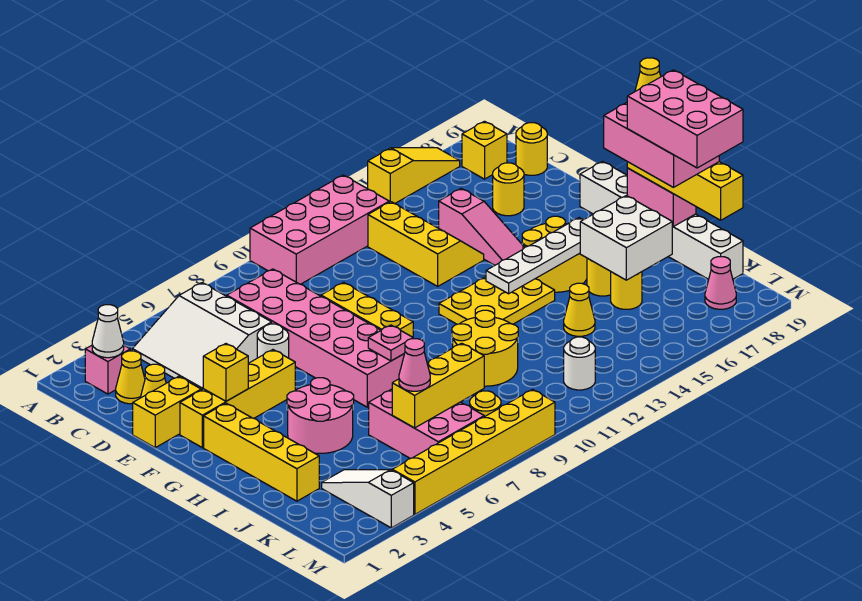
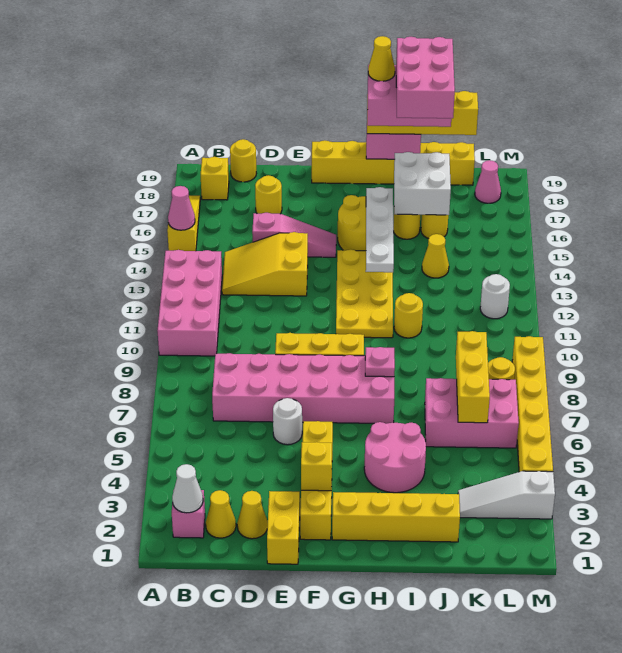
white 3x3 slope [132,283,272,390] -> none
yellow 2x3 slope [368,202,484,286] -> yellow 2x3 slope turned to [222,232,308,296]
white 1x6 brick [580,162,743,279] -> yellow 1x6 brick [312,140,475,185]
yellow 2x3 plate [439,277,555,324] -> yellow 2x4 plate [336,250,393,338]
yellow 2x2 round brick [452,310,518,386] -> yellow 1x1 round brick [394,293,423,338]
pink 2x3 brick [627,70,743,168] -> pink 2x3 brick turned to [396,37,455,118]
pink 1x1 cone [399,339,430,391] -> pink 1x1 cone moved to [168,186,195,230]

